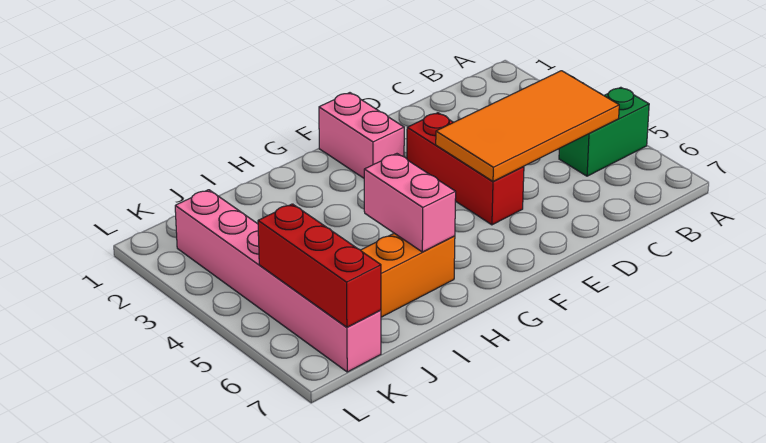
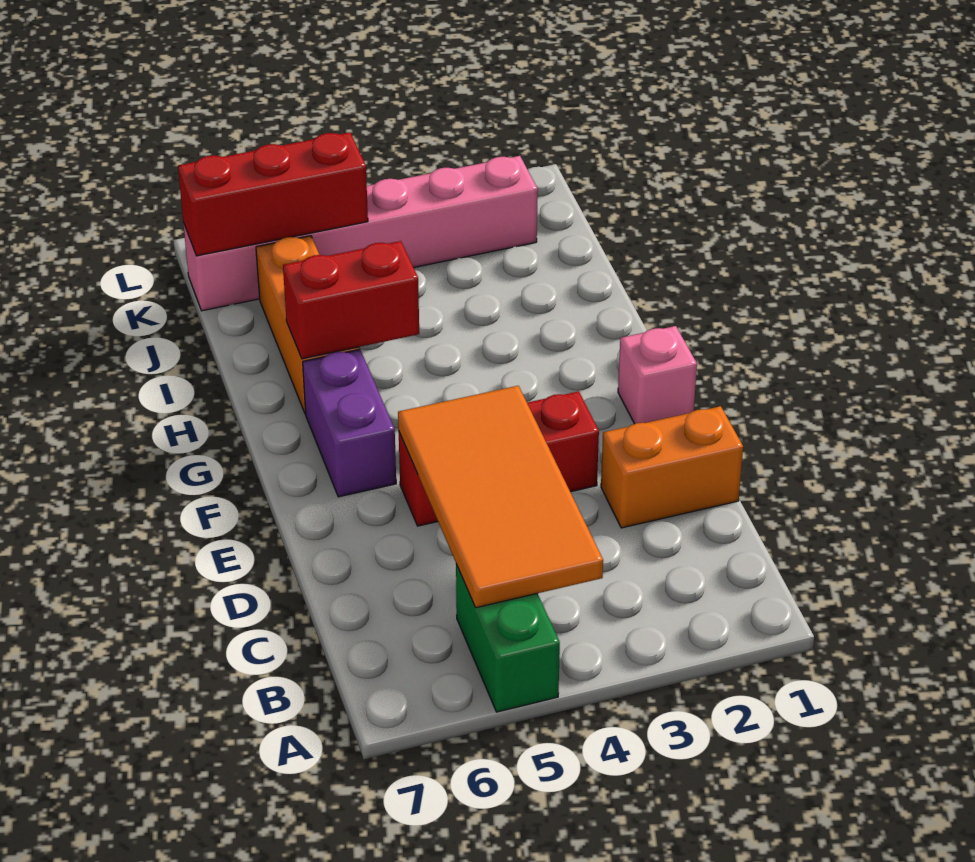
none -> orange 1x2 brick [601,406,743,528]
pink 1x2 brick [319,93,404,178] -> pink 1x1 brick [618,326,697,424]
none -> purple 1x2 brick [303,349,396,497]
pink 1x2 brick [364,154,456,252] -> red 1x2 brick [283,241,419,359]

